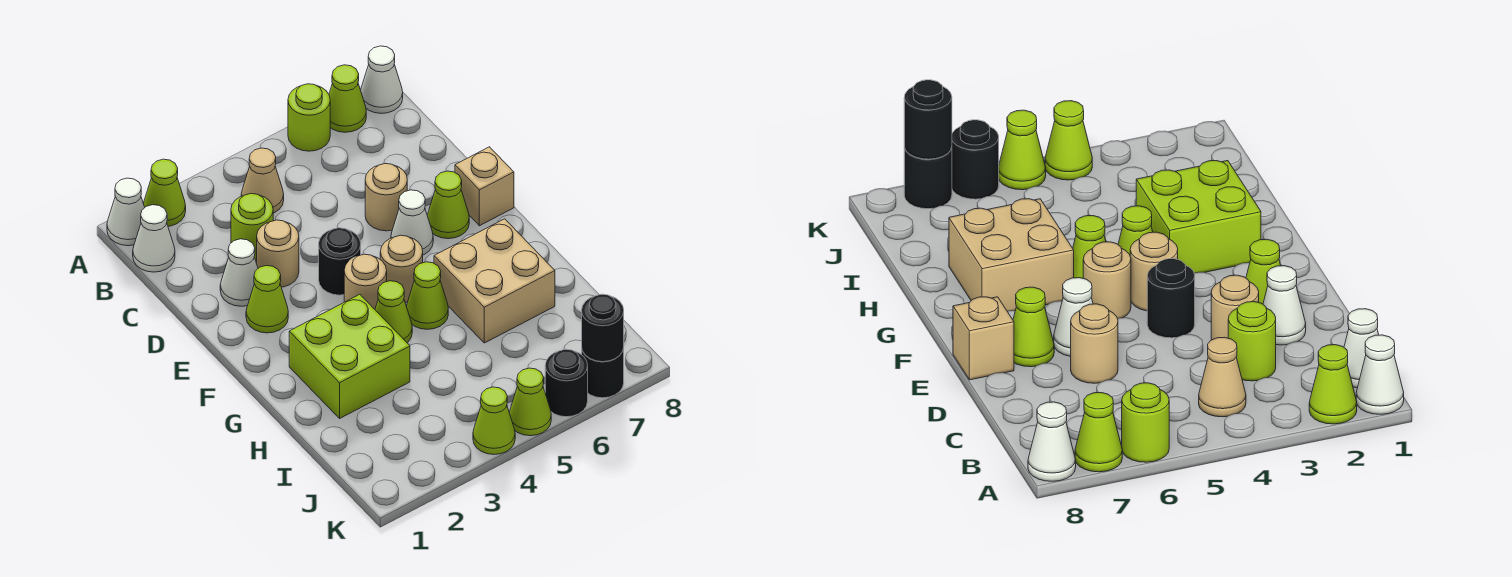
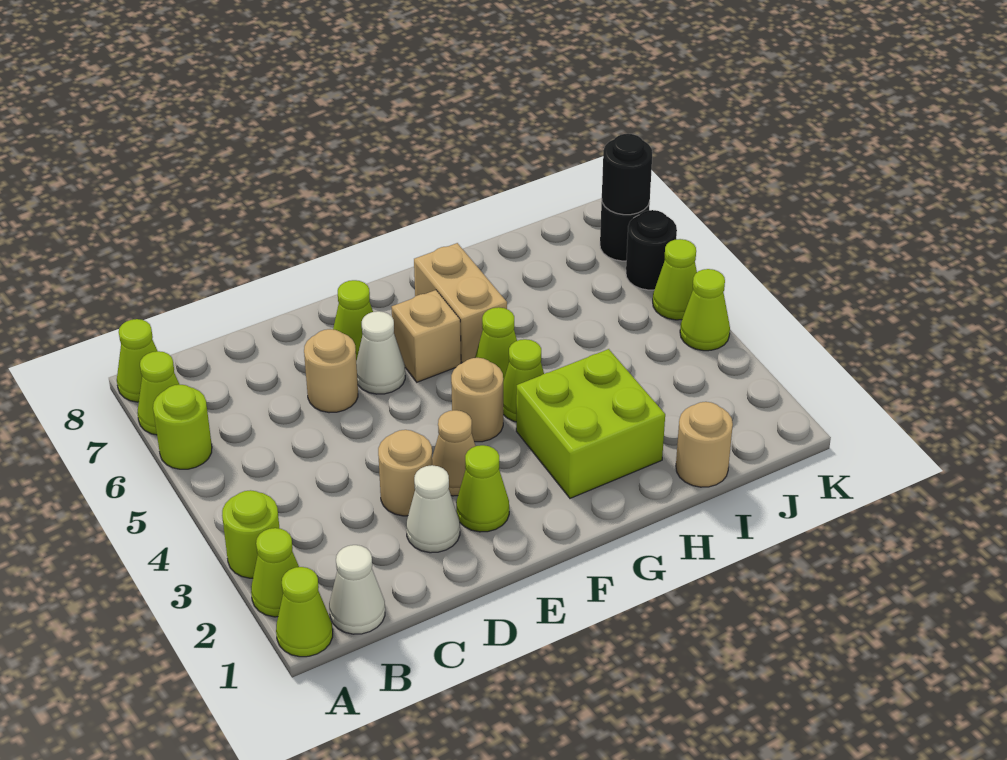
white 1x1 cone [107,178,145,246] -> lime 1x1 cone [276,567,333,657]
white 1x1 cone [361,46,403,114] -> lime 1x1 cone [117,319,157,402]
tan 1x1 cone [241,148,284,213] -> tan 1x1 cone moved to [432,410,475,496]
lime 1x1 round brick [231,194,273,261] -> lime 1x1 round brick moved to [222,490,280,578]
black 1x1 round brick [319,228,361,295] -> none
tan 1x1 brick [455,147,514,226] -> tan 1x1 brick moved to [392,290,461,382]
tan 1x1 round brick [380,235,423,302] -> tan 1x1 round brick moved to [676,402,733,487]
tan 2x2 brick [434,219,555,343] -> tan 1x2 brick [414,243,507,363]

